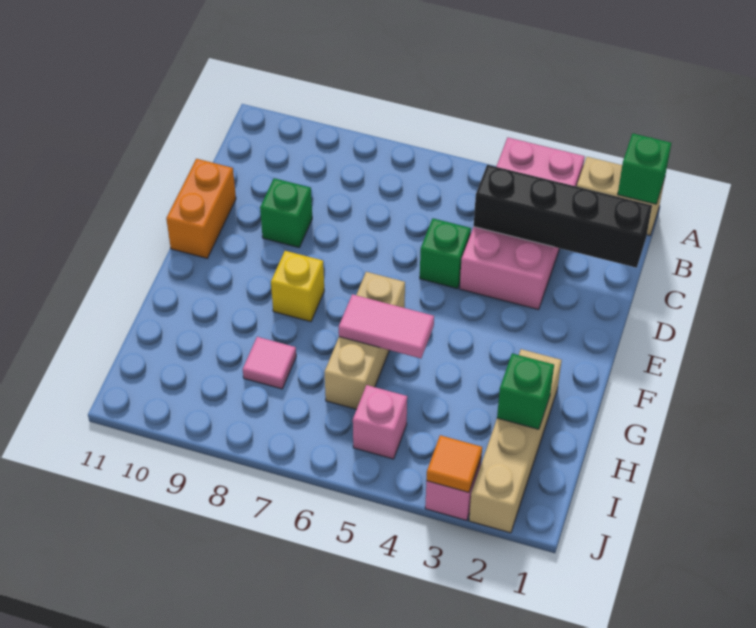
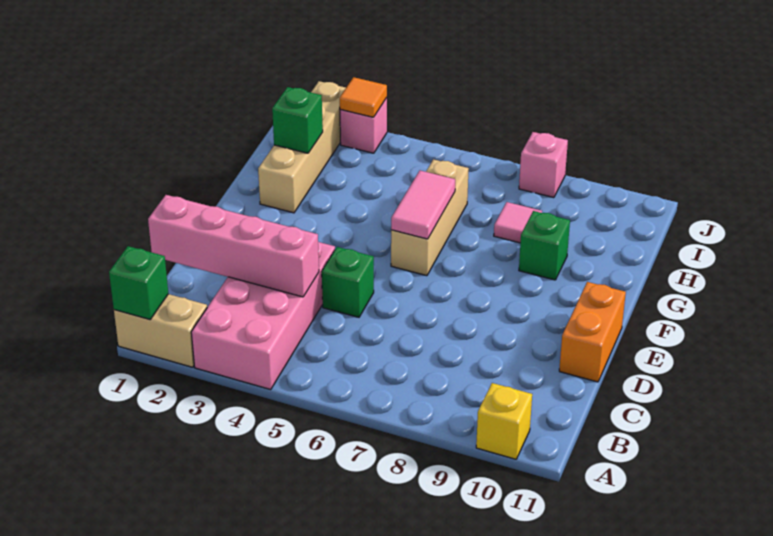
black 1x4 brick [474,165,652,268] -> pink 1x4 brick [148,195,319,297]
green 1x1 brick [260,178,312,248] -> green 1x1 brick moved to [519,211,570,280]
yellow 1x1 brick [271,251,324,322] -> yellow 1x1 brick moved to [476,383,532,459]
pink 1x2 tile [339,294,434,358] -> pink 1x2 tile turned to [391,171,455,239]
pink 1x1 brick [353,385,407,459] -> pink 1x1 brick moved to [519,132,568,198]

